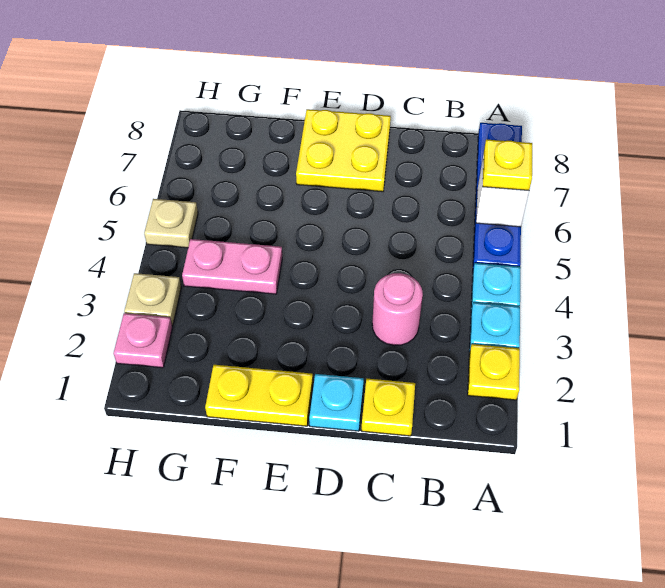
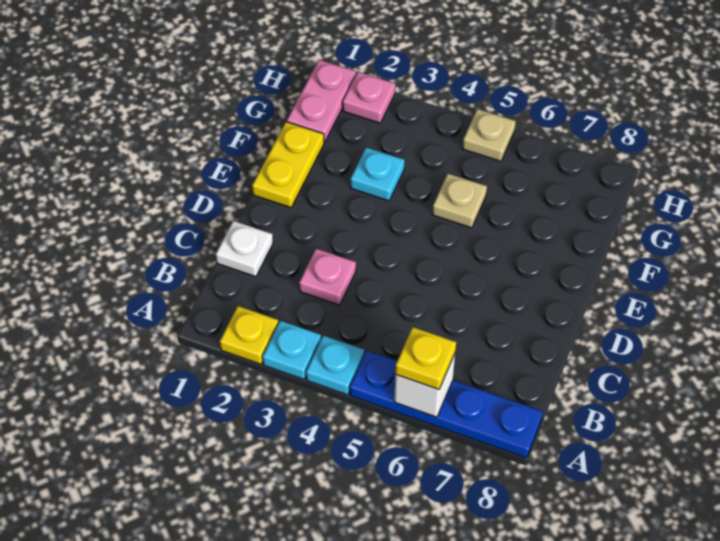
yellow 1x1 plate [362,379,415,436] -> white 1x1 plate [216,221,273,277]
pink 1x1 round brick [372,273,423,346] -> pink 1x1 plate [299,249,356,305]
cyan 1x1 plate [309,374,364,431] -> cyan 1x1 plate moved to [350,147,405,201]
yellow 2x2 plate [296,109,391,192] -> none
pink 1x2 plate [182,239,282,294] -> pink 1x2 plate moved to [287,60,356,142]
tan 1x1 plate [124,273,181,326] -> tan 1x1 plate moved to [432,174,487,228]

